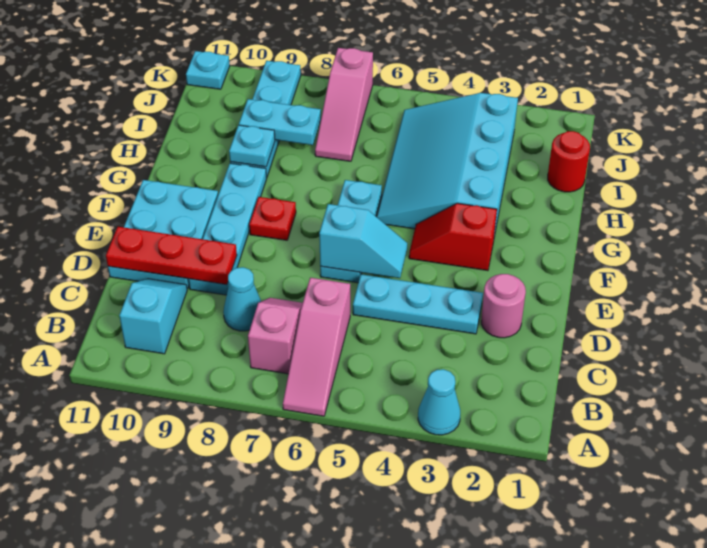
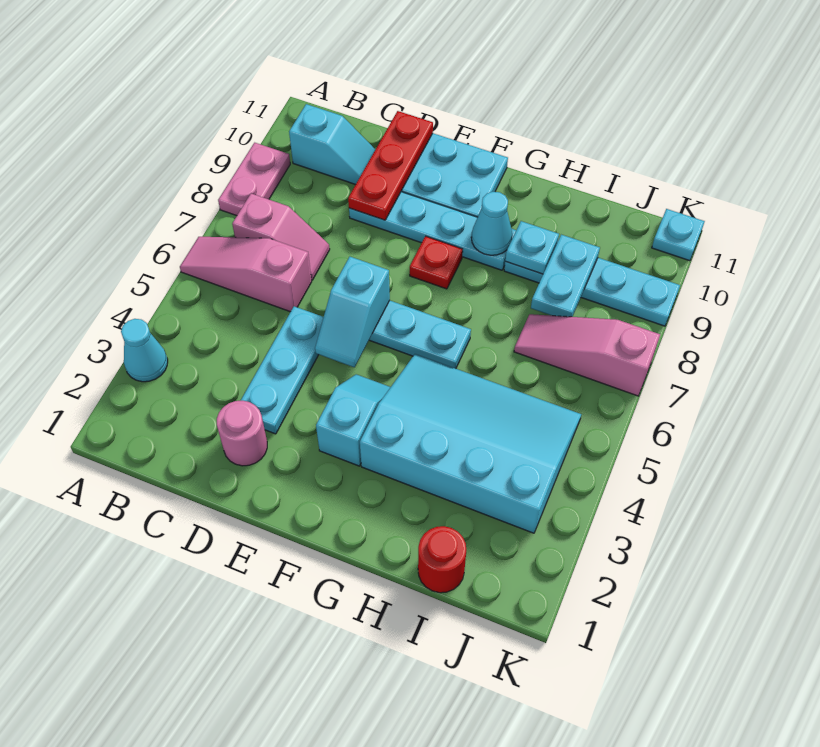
none -> pink 1x2 plate [218,143,290,216]
cyan 1x1 cone [223,267,261,331] -> cyan 1x1 cone moved to [471,192,512,255]
red 1x2 slope [409,203,497,271] -> cyan 1x2 slope [316,374,390,466]

